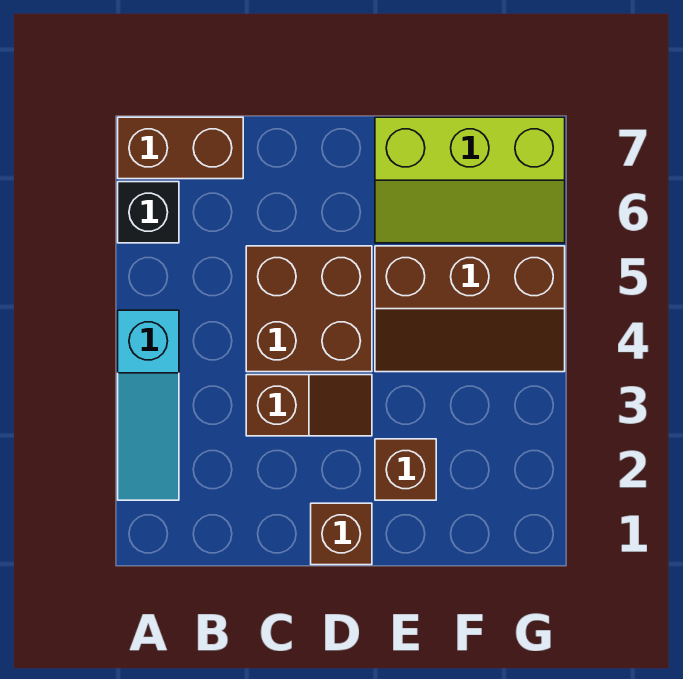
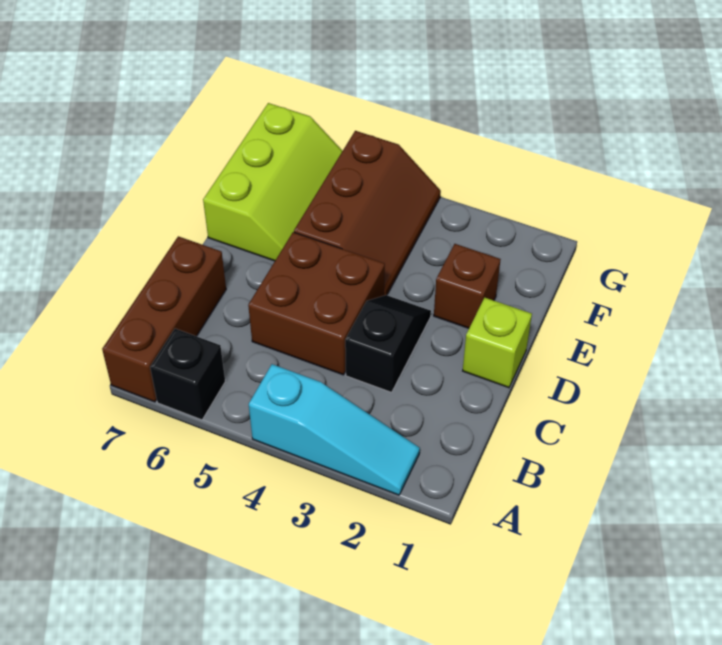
brown 1x2 brick [118,117,243,179] -> brown 1x3 brick [102,236,226,402]
brown 1x2 slope [246,375,372,436] -> black 1x2 slope [345,295,431,392]
brown 1x1 brick [311,503,372,565] -> lime 1x1 brick [463,298,532,388]

